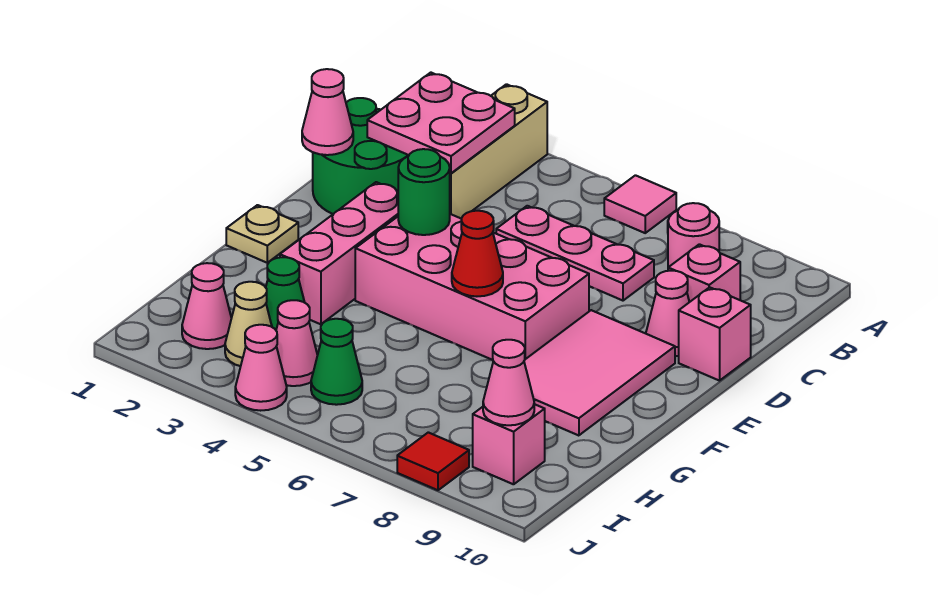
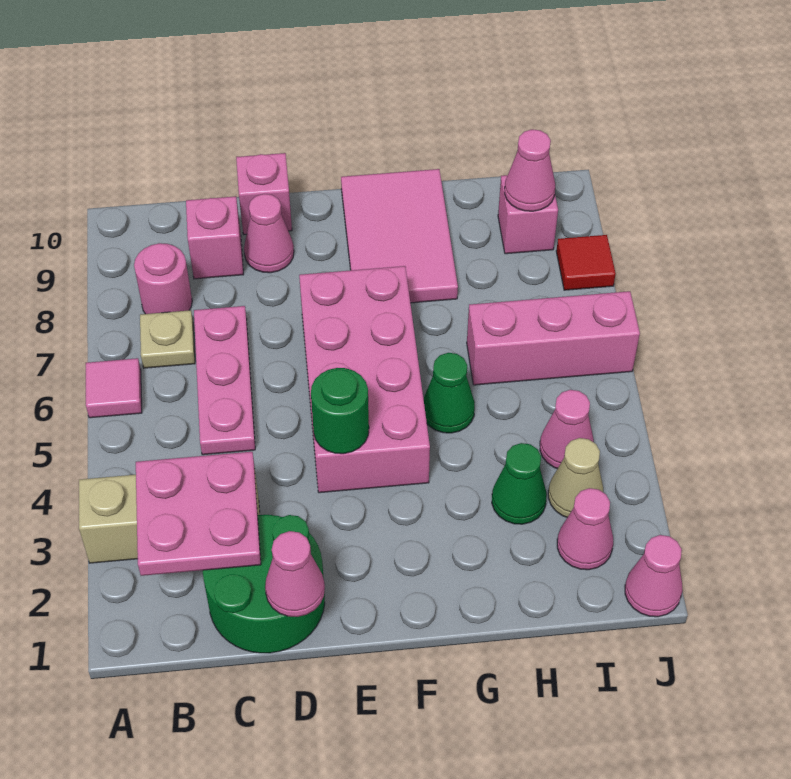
pink 1x3 brick [280,182,398,324] -> pink 1x3 brick moved to [467,291,640,385]
pink 2x3 tile [524,310,675,436] -> pink 2x3 tile turned to [341,169,458,303]
tan 1x1 plate [226,205,298,263] -> tan 1x1 plate moved to [140,310,195,368]
red 1x1 cone [452,211,503,296] -> none
green 1x1 cone [311,319,362,405] -> green 1x1 cone moved to [423,353,475,433]
pink 1x1 cone [235,325,287,411] -> pink 1x1 cone moved to [625,535,683,617]

